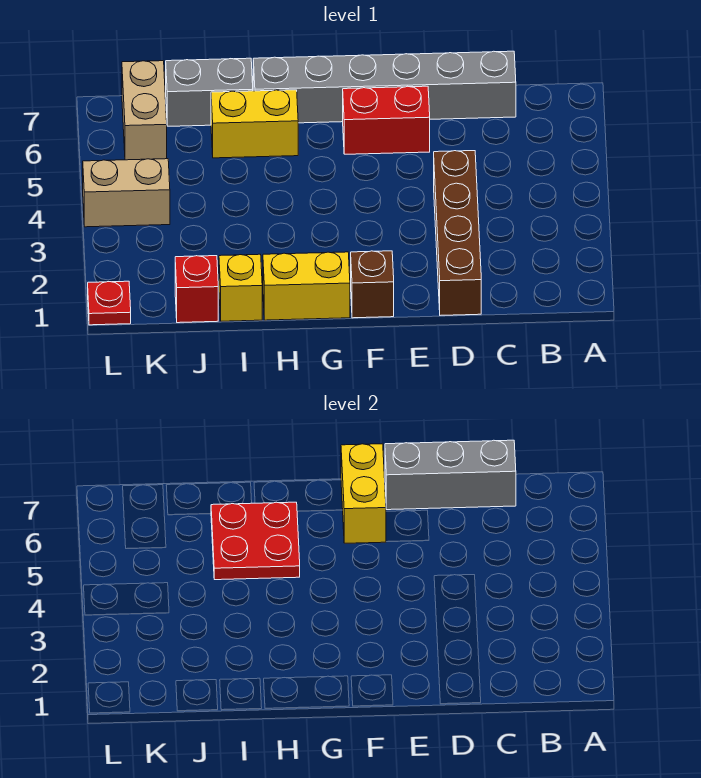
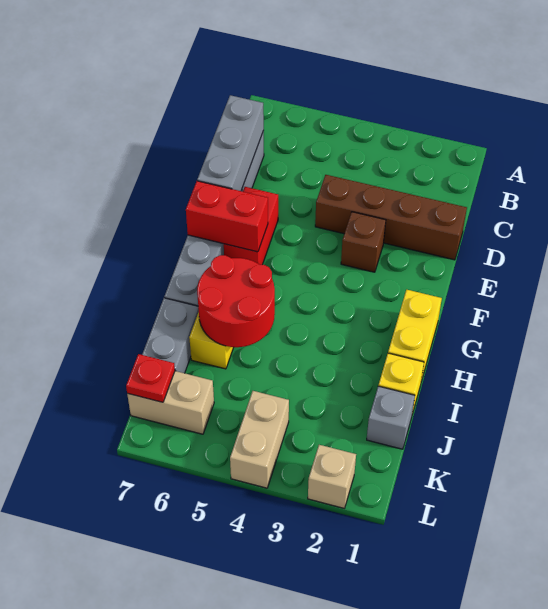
brown 1x1 brick [351,251,394,318] -> brown 1x1 brick moved to [341,212,386,272]
yellow 1x2 brick [341,444,386,543] -> red 1x2 brick [186,181,268,252]
red 2x2 plate [211,502,300,580] -> red 2x2 round brick [197,255,275,347]
red 1x1 brick [175,256,218,323] -> grey 1x1 brick [367,386,415,449]
red 1x1 plate [88,281,131,325] -> red 1x1 plate moved to [126,354,175,402]
none -> tan 1x1 brick [308,445,356,508]

